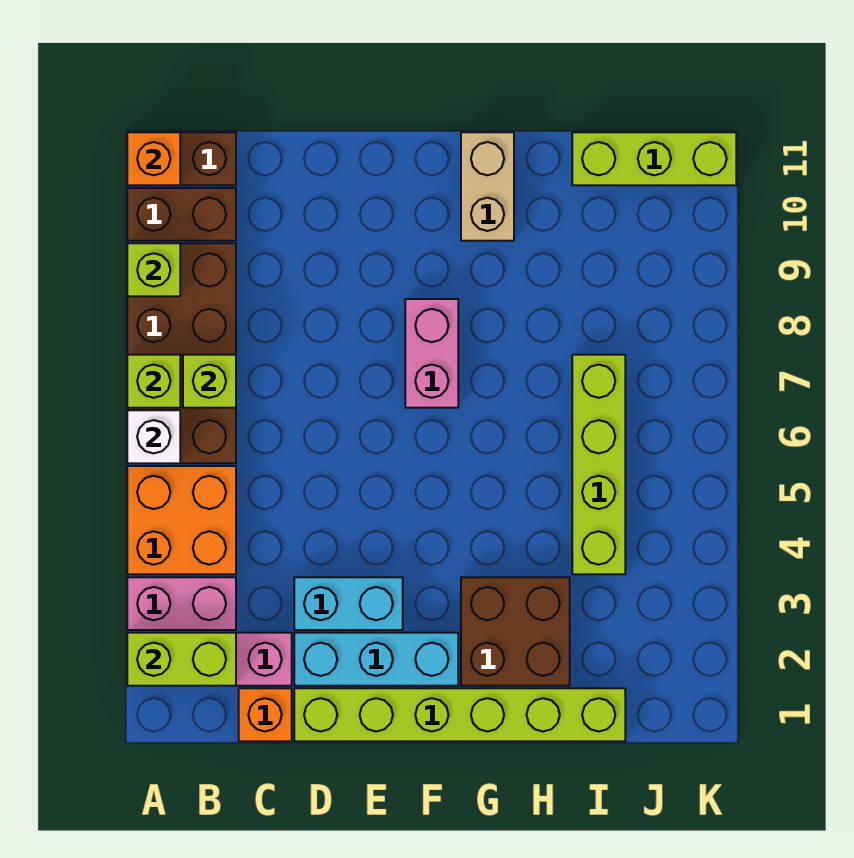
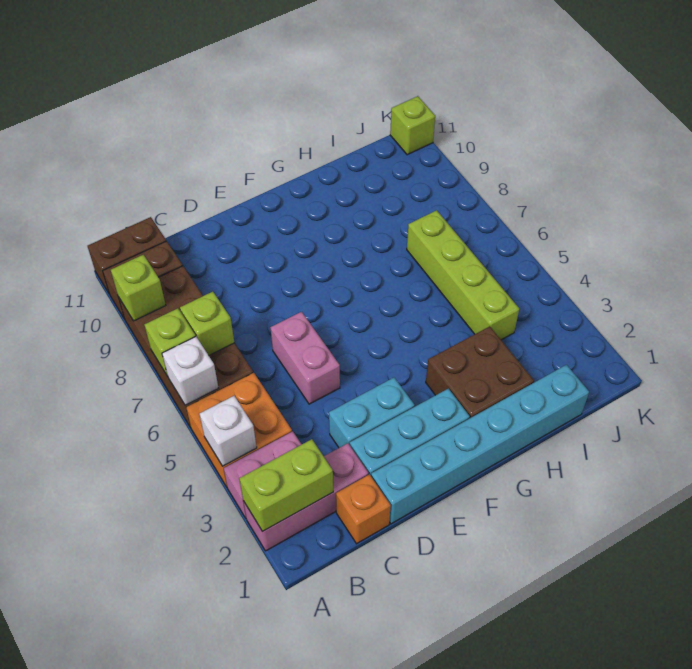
none -> white 1x1 brick [199,396,257,466]
orange 1x1 brick [127,132,180,185] -> none
lime 1x6 brick [294,688,625,741] -> cyan 1x6 brick [371,365,589,524]
pink 1x2 brick [405,299,458,408] -> pink 1x2 brick moved to [271,312,340,404]
tan 1x2 brick [461,132,514,241] -> none
lime 1x3 brick [572,132,736,185] -> lime 1x1 brick [390,96,435,155]

